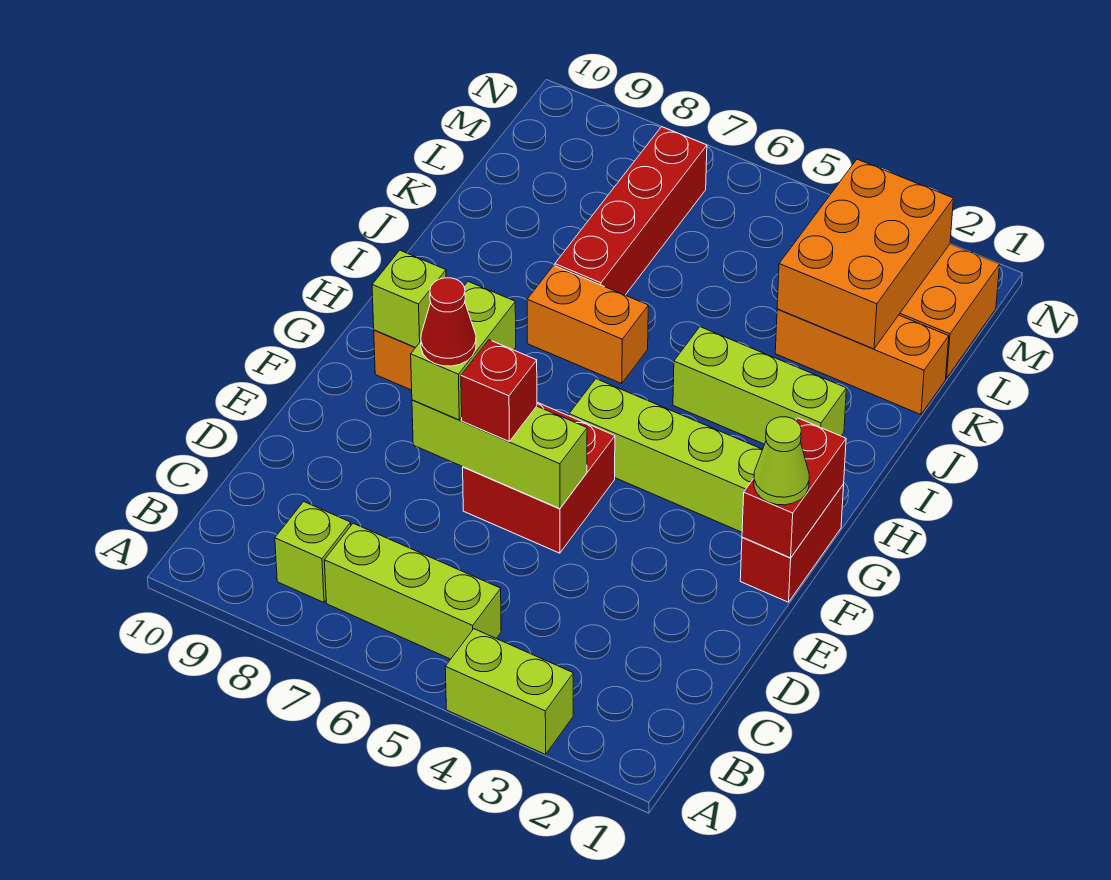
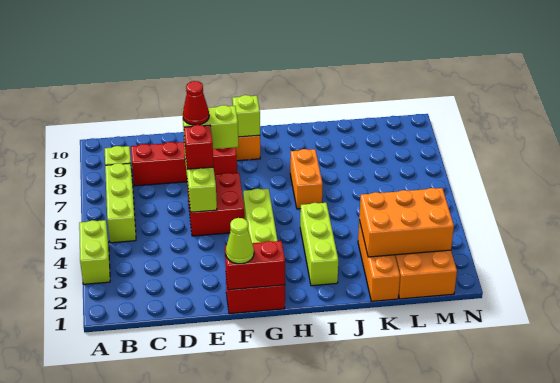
red 1x4 brick [555,127,707,295] -> red 1x4 brick moved to [131,142,237,186]

